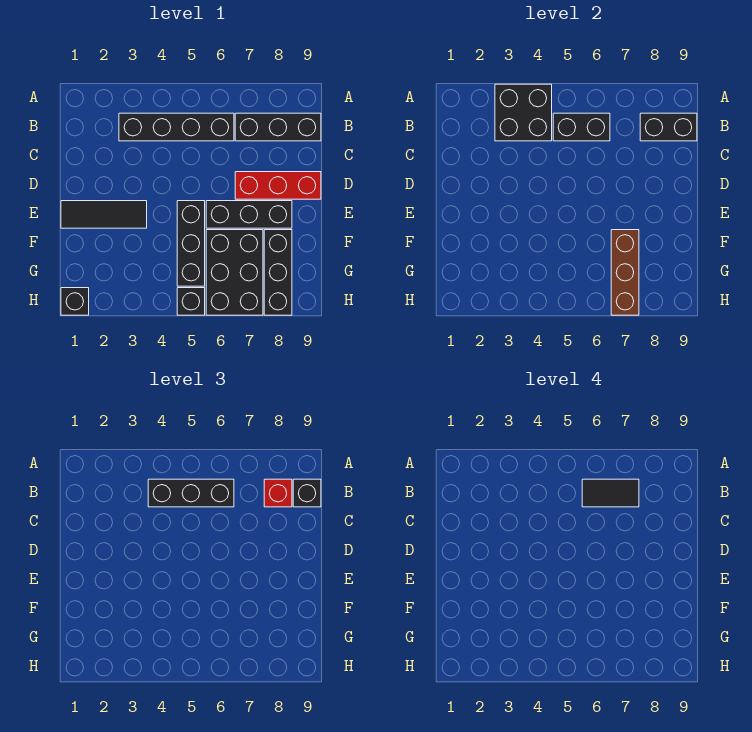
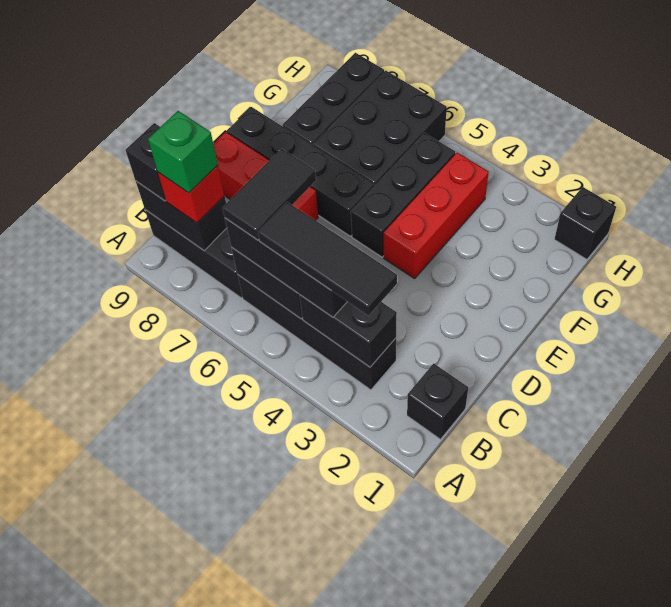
black 2x2 brick [495,84,552,141] -> black 1x2 brick [300,295,397,367]
black 1x2 tile [582,479,639,507] -> black 1x2 tile turned to [223,149,316,240]
none -> green 1x1 brick [148,111,218,193]
black 1x3 tile [61,201,147,228] -> black 1x3 tile moved to [258,202,397,316]
none -> red 1x3 brick [384,153,489,279]
black 1x3 brick [206,201,292,228] -> black 1x4 brick [227,107,374,236]
brown 1x3 brick [611,230,639,315] -> none
black 1x1 brick [177,288,205,315] -> black 1x1 brick moved to [407,363,468,439]

